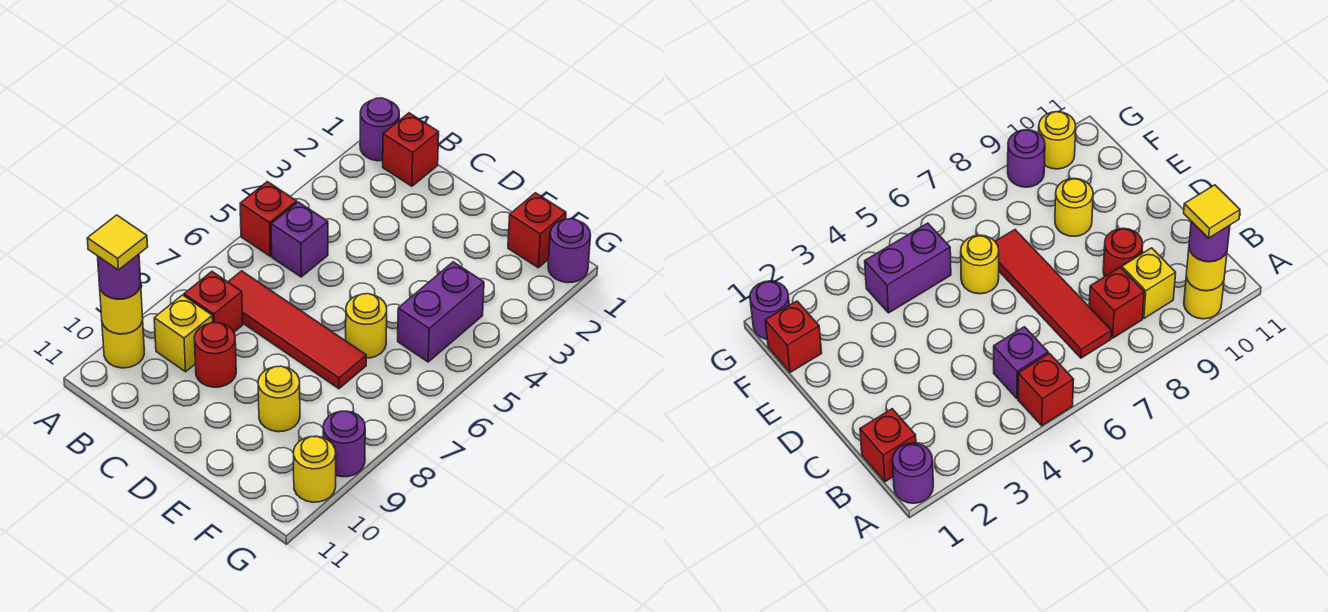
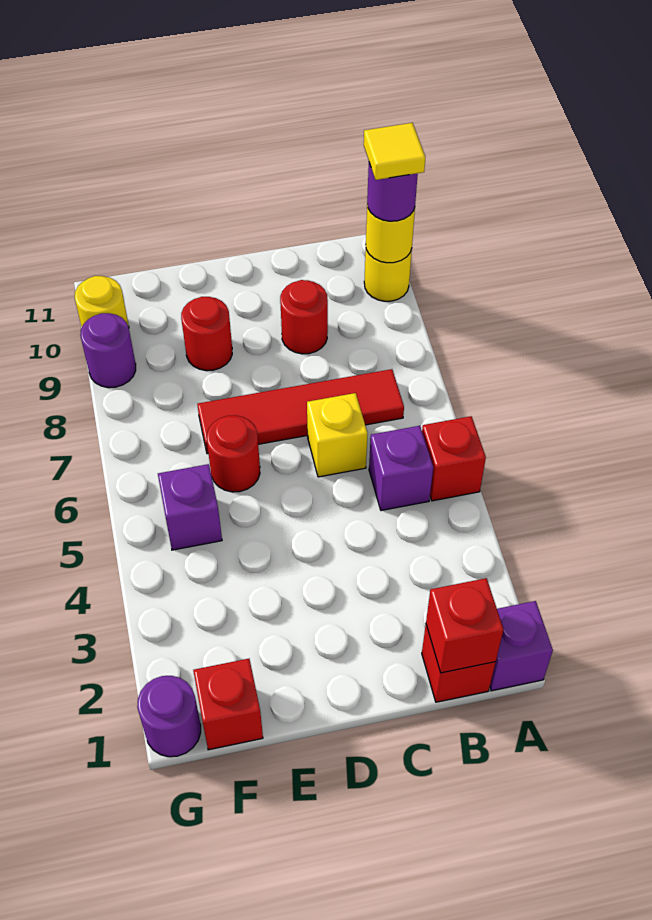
purple 1x1 round brick [360,98,399,161] -> purple 1x1 brick [490,601,553,691]
red 1x1 brick [184,272,243,332] -> red 1x1 brick moved to [426,578,503,673]
yellow 1x1 brick [154,295,213,372] -> yellow 1x1 brick moved to [307,393,368,477]
yellow 1x1 round brick [346,294,387,358] -> red 1x1 round brick [207,415,260,492]
yellow 1x1 round brick [258,366,300,432] -> red 1x1 round brick [181,297,232,371]
purple 1x2 brick [398,262,484,362] -> purple 1x1 brick [158,464,222,550]

